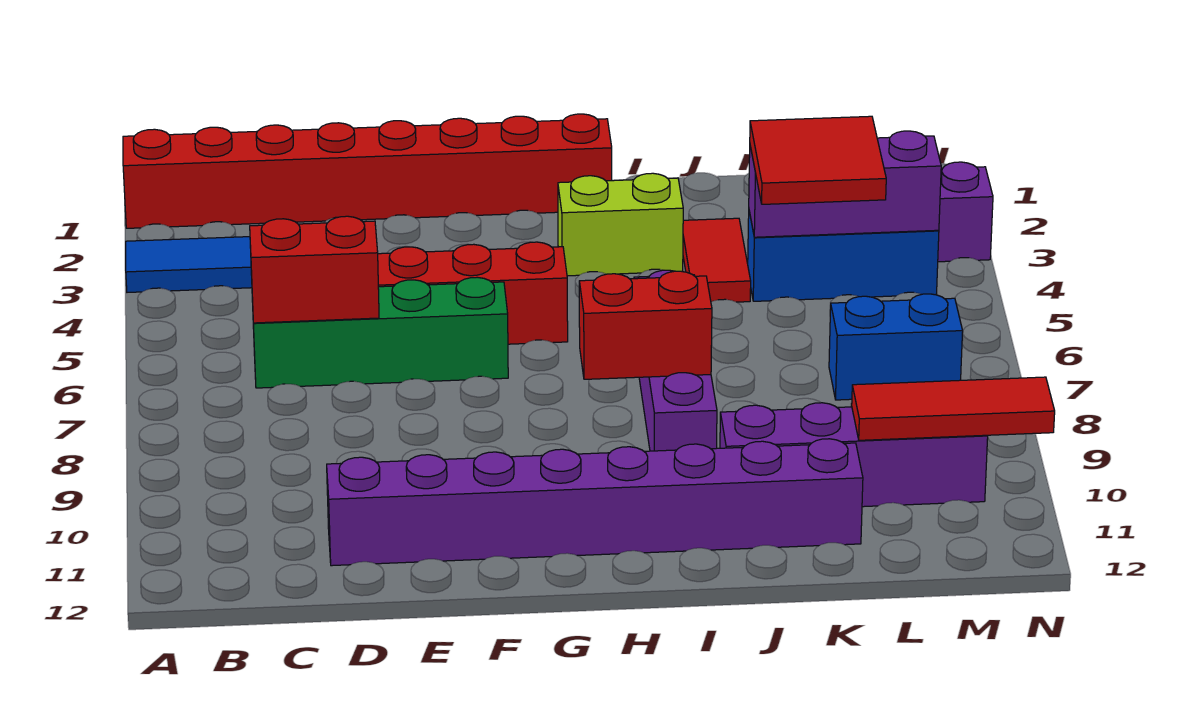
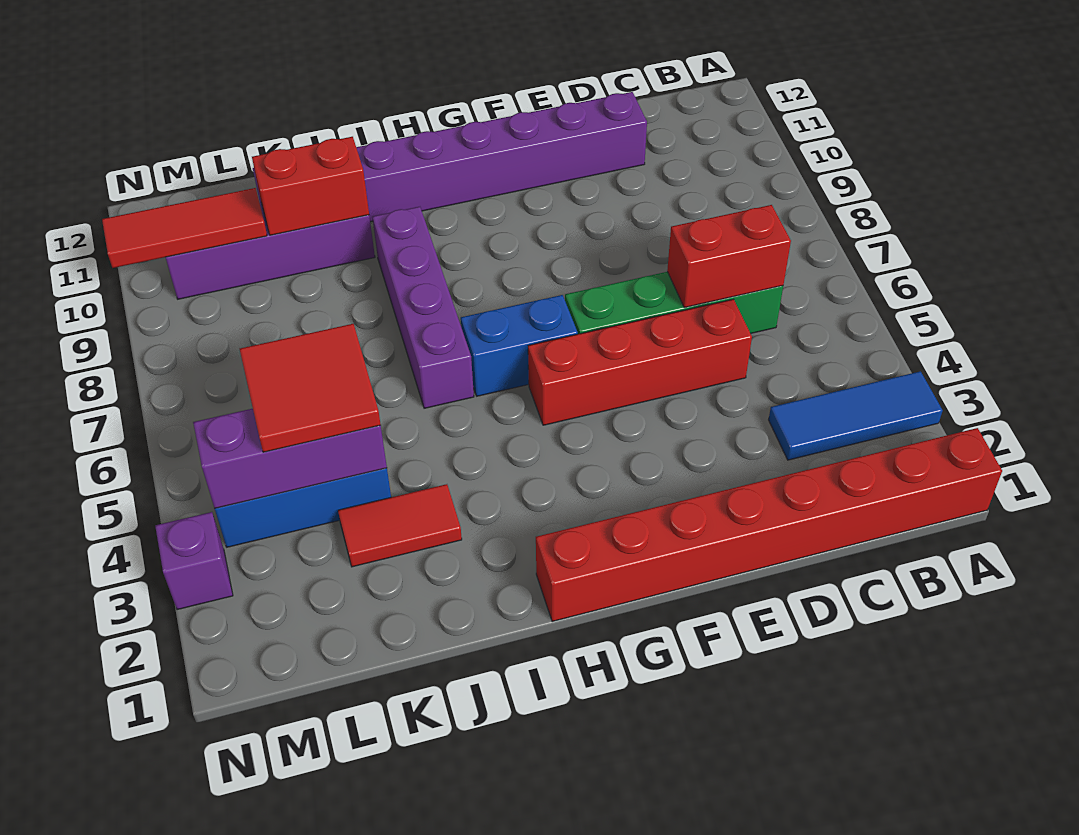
lime 1x2 brick [558,173,683,276] -> none
red 1x2 brick [579,271,712,379] -> red 1x2 brick moved to [252,137,369,235]
red 1x2 tile [683,218,751,302] -> red 1x2 tile turned to [338,484,462,567]
blue 1x2 brick [829,294,963,400] -> blue 1x2 brick moved to [461,295,578,396]

